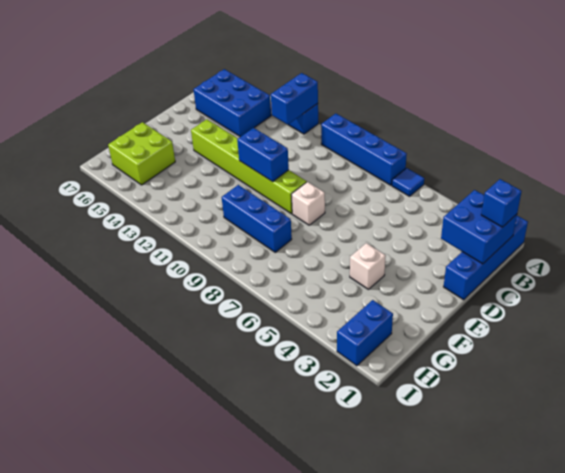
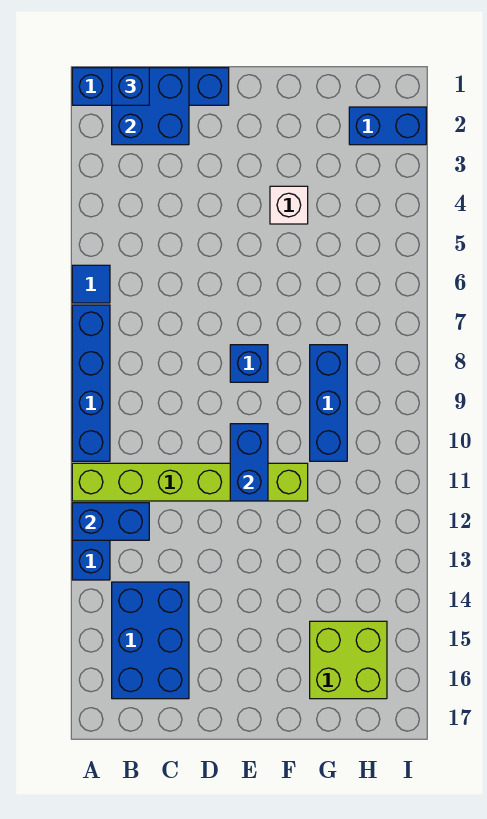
white 1x1 brick [291,182,325,225] -> blue 1x1 brick [230,345,268,382]
lime 1x6 brick [191,119,307,214] -> lime 1x6 brick turned to [72,463,308,501]

